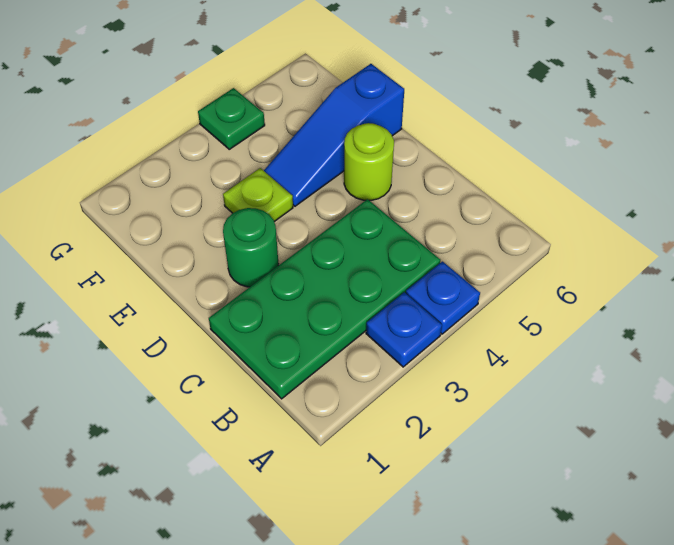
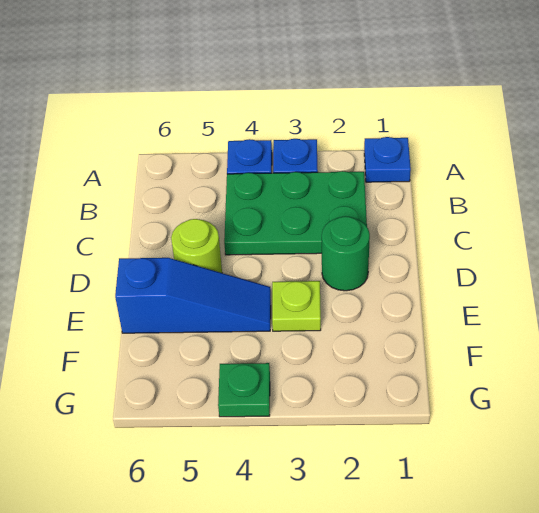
none -> blue 1x1 plate [364,137,411,182]
green 2x4 plate [209,199,440,399] -> green 2x3 plate [224,171,367,255]

